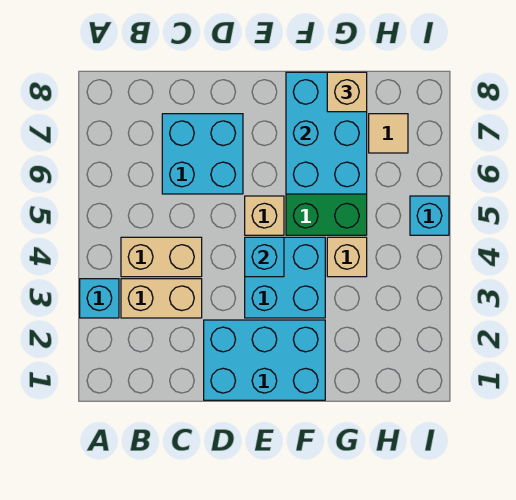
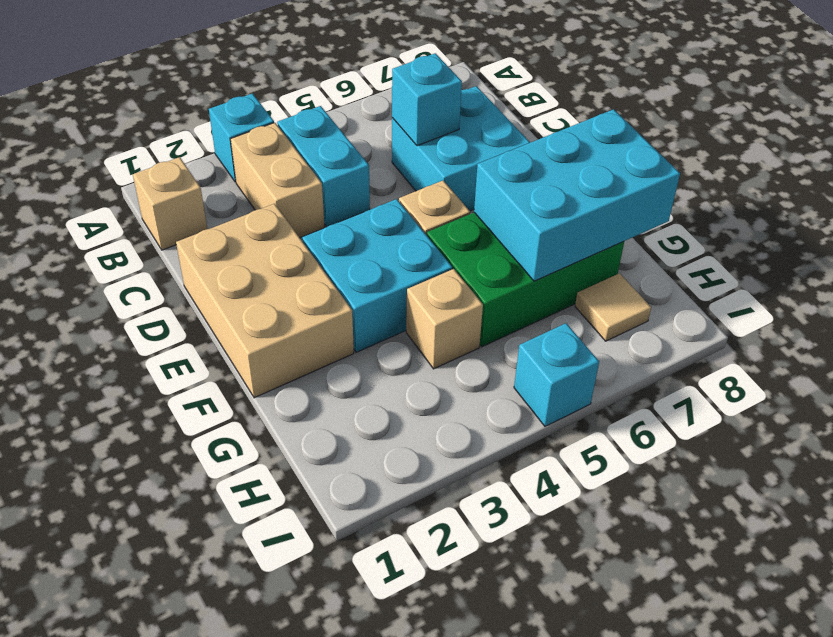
tan 1x2 brick [121,237,202,277] -> cyan 1x2 brick [277,106,370,227]
cyan 2x3 brick [204,320,325,400] -> tan 2x3 brick [176,204,354,398]
cyan 1x1 brick [245,237,284,277] -> cyan 1x1 brick moved to [392,53,462,146]
tan 1x1 brick [327,72,367,112] -> tan 1x1 brick moved to [133,157,207,250]

